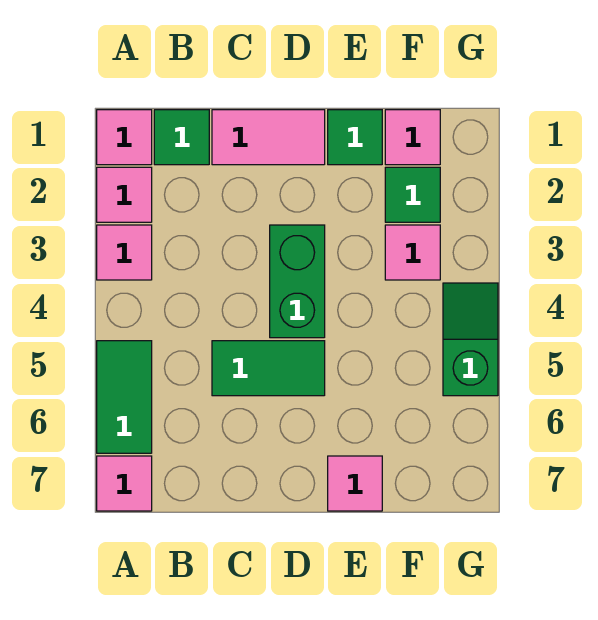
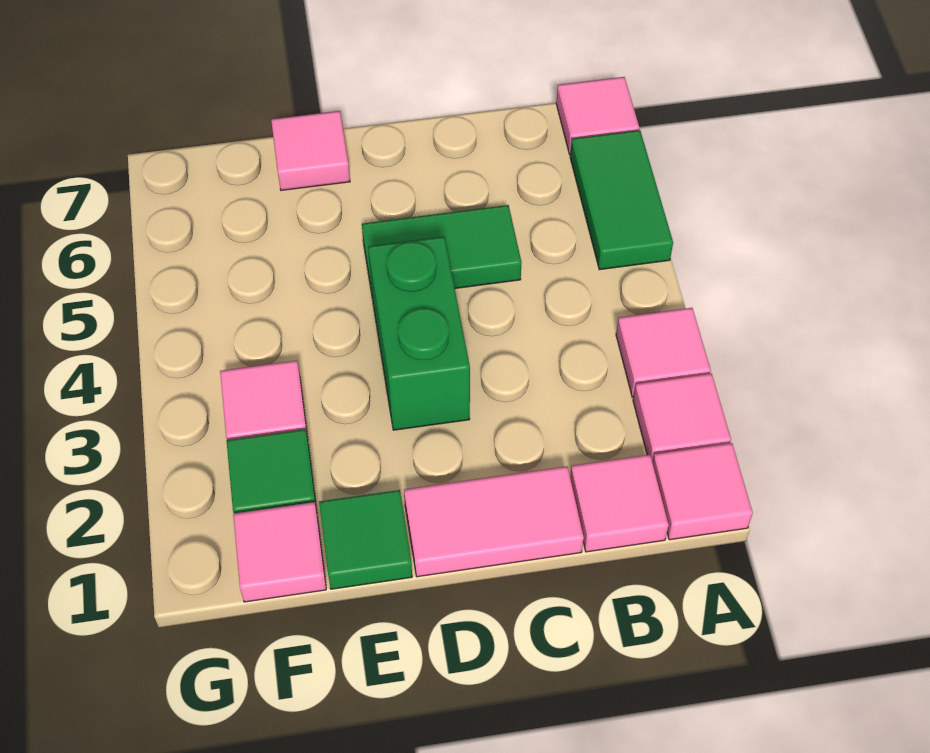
green 1x1 tile [154,110,209,165] -> pink 1x1 tile [570,455,669,552]
green 1x2 slope [443,283,498,396] -> none

